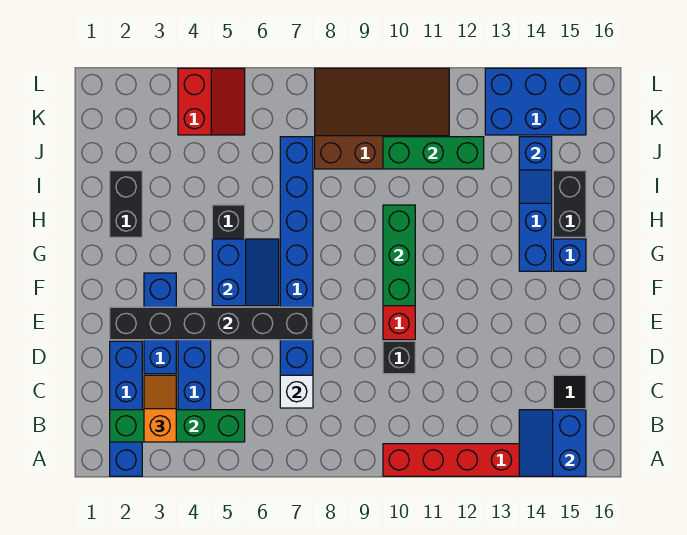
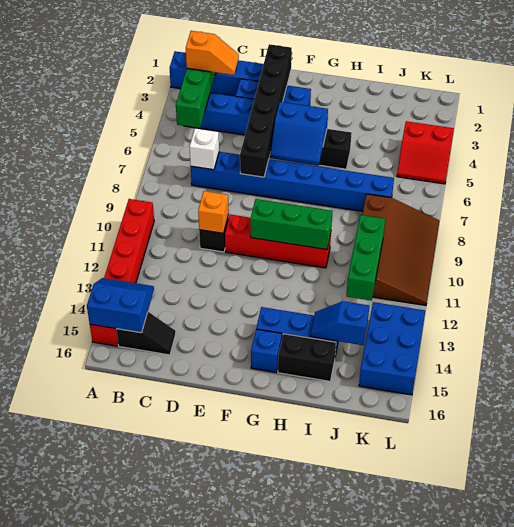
none -> orange 1x1 brick [198,191,229,233]
black 1x2 brick [110,171,142,237] -> none

